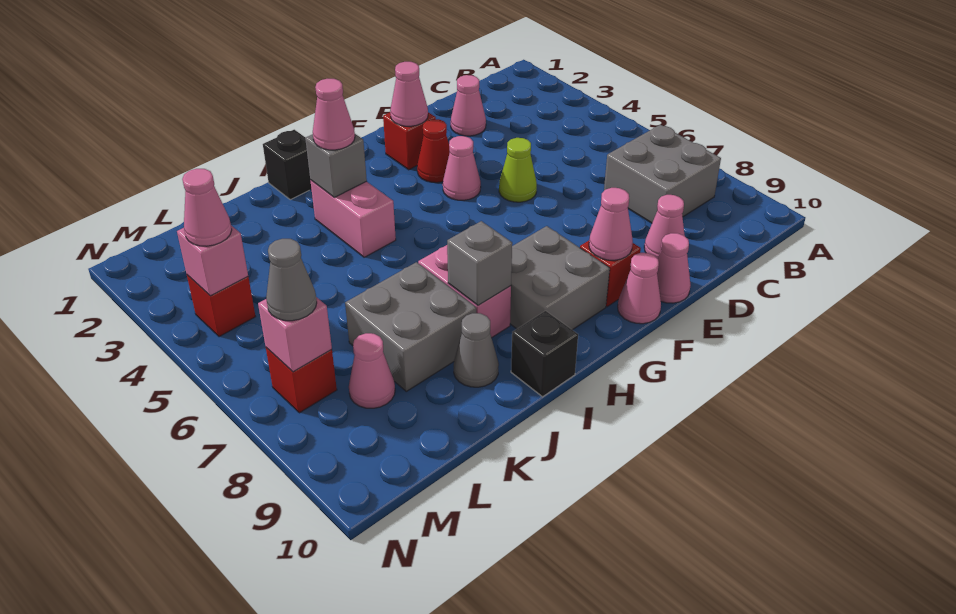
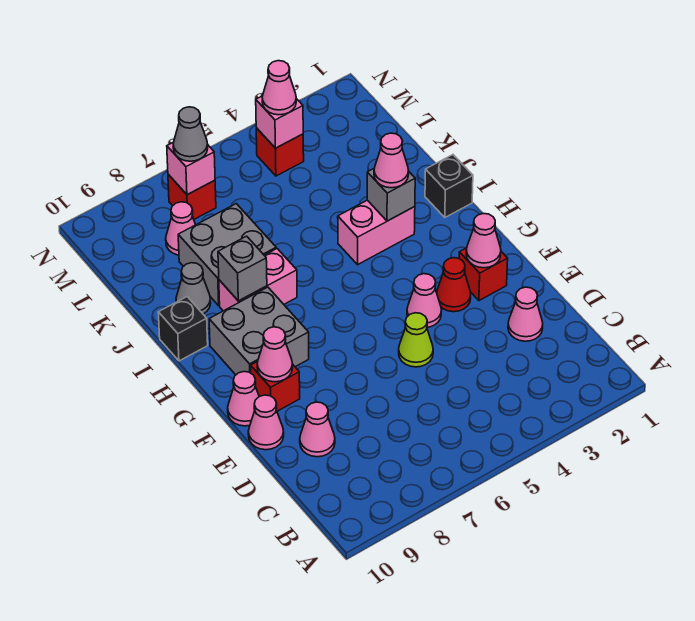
grey 2x2 brick [604,125,721,223] -> none

